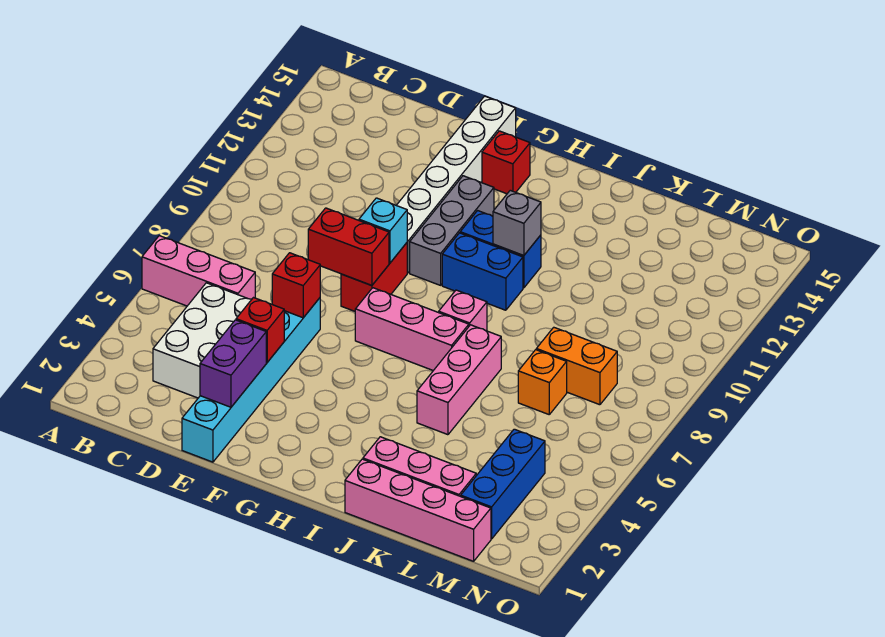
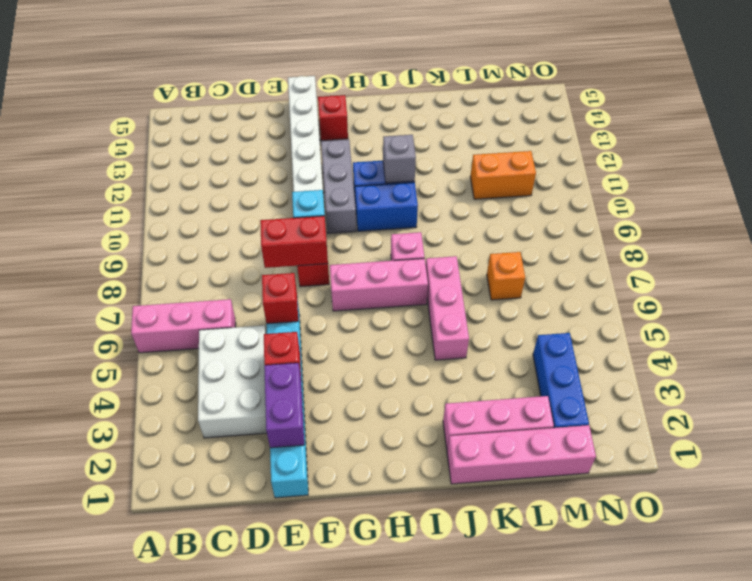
orange 1x2 brick [536,327,617,405] -> orange 1x2 brick moved to [470,151,536,199]

